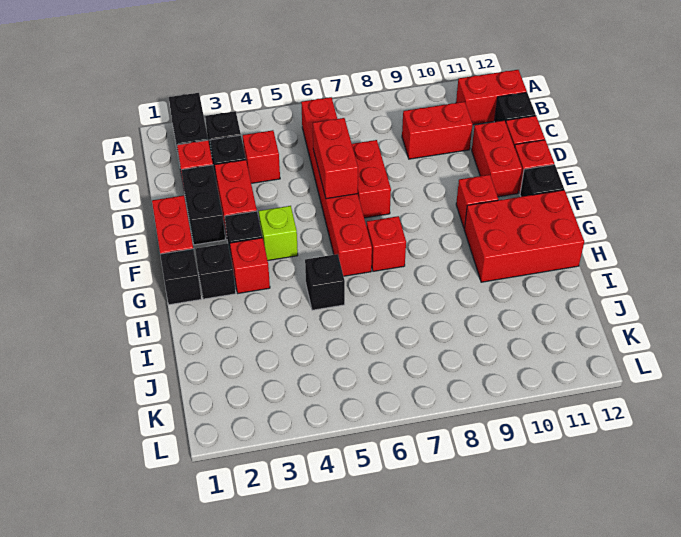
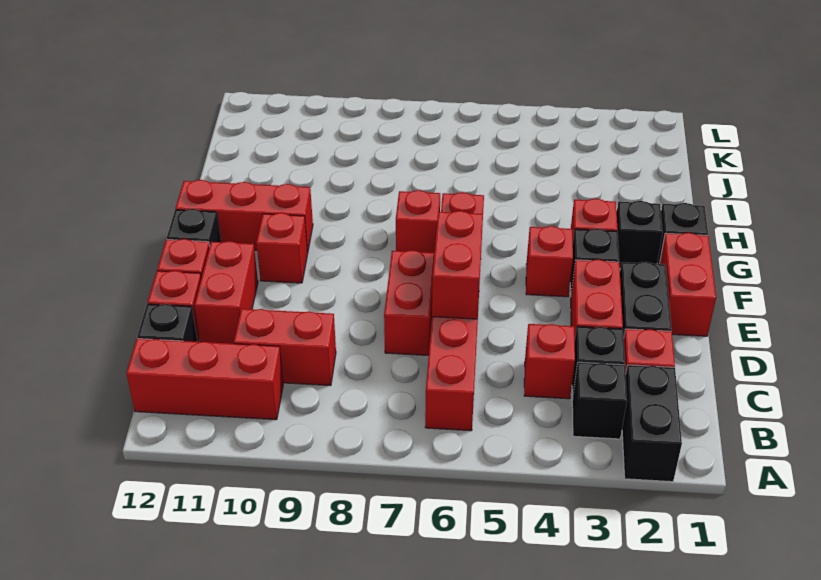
red 1x2 brick [456,70,527,125] -> red 1x3 brick [126,339,283,420]
lime 1x1 brick [259,206,298,260] -> red 1x1 brick [526,226,573,297]
red 2x3 brick [464,190,584,282] -> red 1x3 brick [176,180,313,253]
black 1x1 brick [305,254,345,310] -> none

